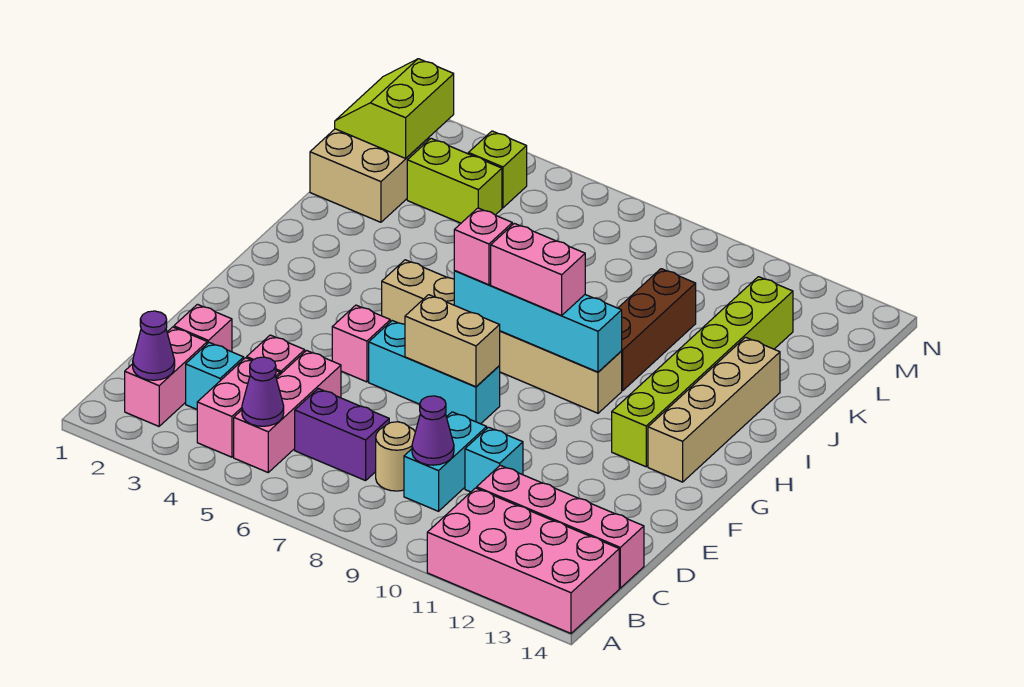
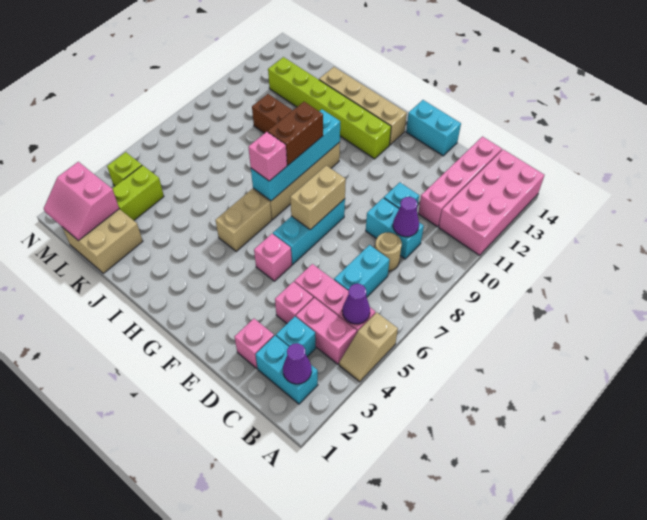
none -> tan 1x2 slope [339,312,398,382]
pink 1x2 brick [125,327,207,426] -> cyan 1x2 brick [256,336,318,404]
purple 1x2 brick [295,389,389,481] -> cyan 1x2 brick [334,245,390,297]
none -> cyan 1x2 brick [406,100,461,156]
pink 1x2 brick [491,223,585,316] -> brown 1x2 brick [268,102,323,165]
lime 2x2 slope [335,59,454,158] -> pink 2x2 slope [44,162,119,241]

